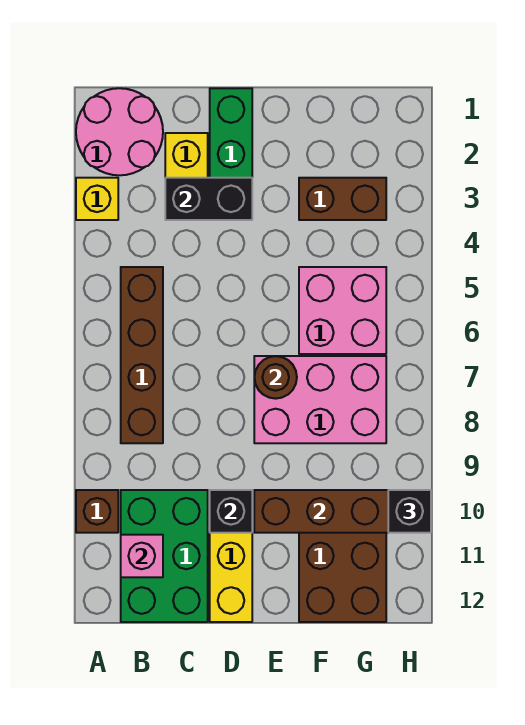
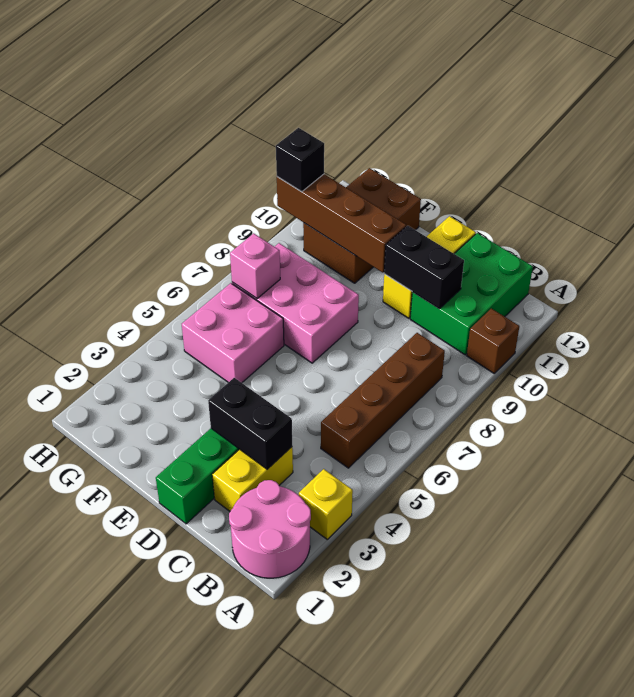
pink 1x1 brick [121,535,163,577] -> pink 1x1 brick moved to [230,233,280,298]
black 1x1 brick [210,490,252,533] -> black 1x2 brick [384,226,464,309]
brown 1x1 round brick [254,356,297,399] -> none
brown 1x2 brick [299,178,386,220] -> none

